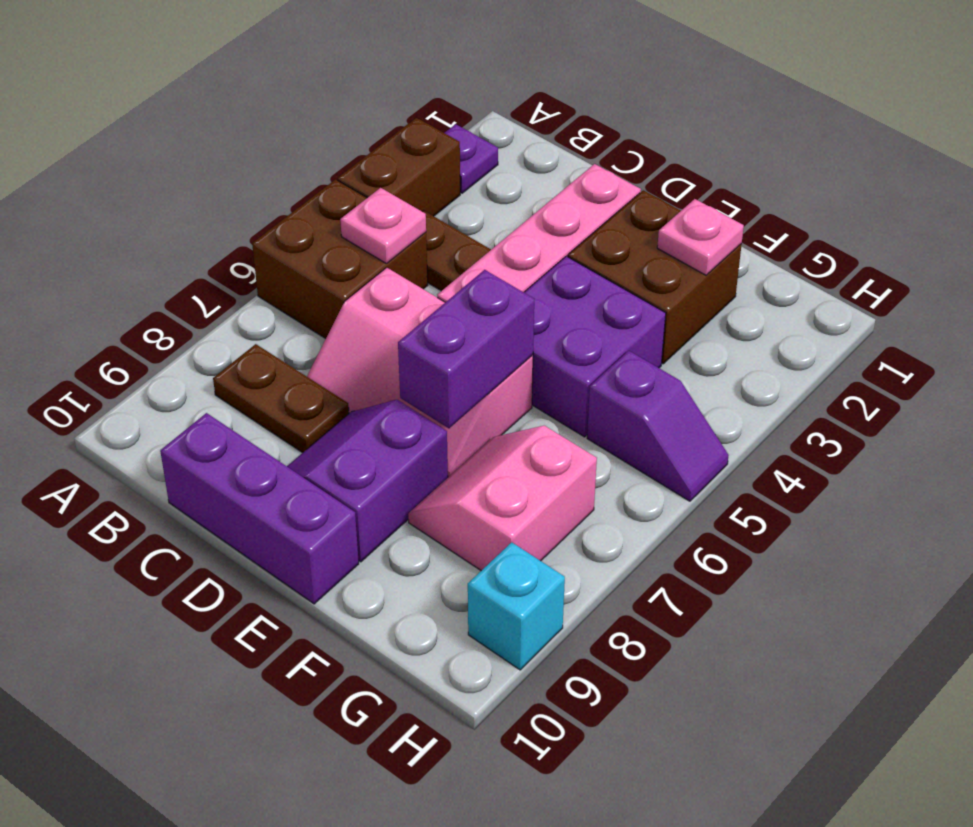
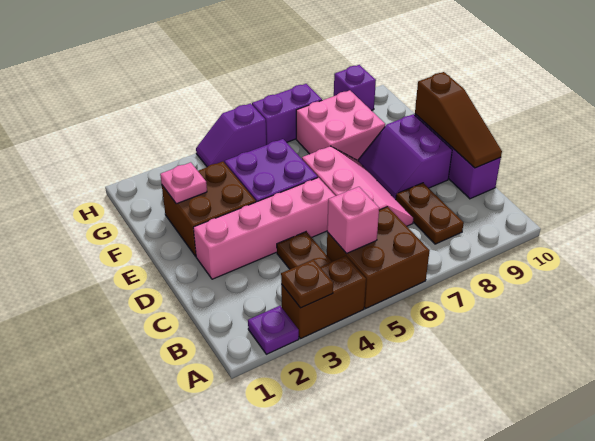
none -> brown 1x1 plate [281,259,333,308]
pink 1x1 plate [340,188,426,263] -> pink 1x1 brick [327,187,379,254]
none -> brown 1x3 slope [415,72,502,168]
purple 2x2 slope [287,400,448,562] -> purple 2x2 slope turned to [358,114,452,200]
purple 1x2 brick [398,270,534,428] -> purple 1x2 brick moved to [252,84,322,145]
pink 2x2 slope [408,426,597,571] -> pink 2x2 brick [296,90,385,161]
purple 1x2 slope [587,351,729,501] -> purple 1x2 slope turned to [196,103,266,167]
cyan 1x1 brick [468,542,565,670] -> purple 1x1 brick [334,65,376,111]

